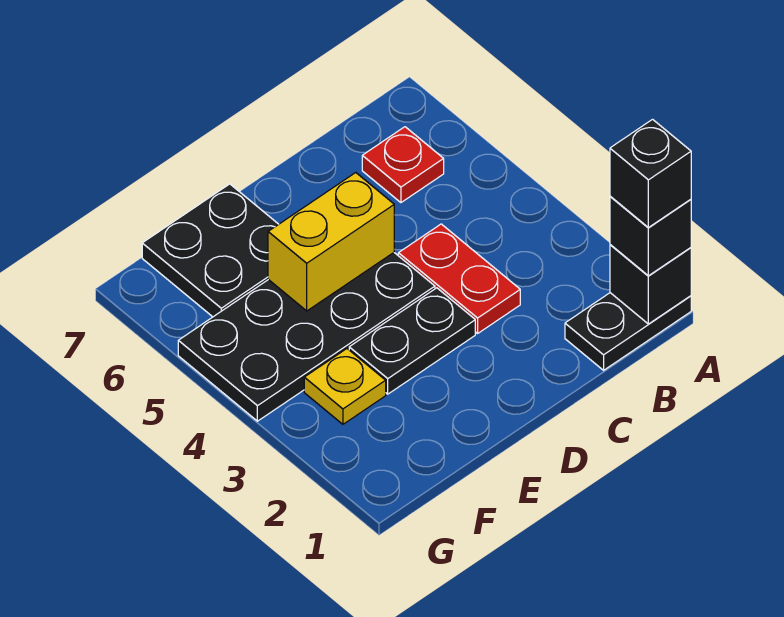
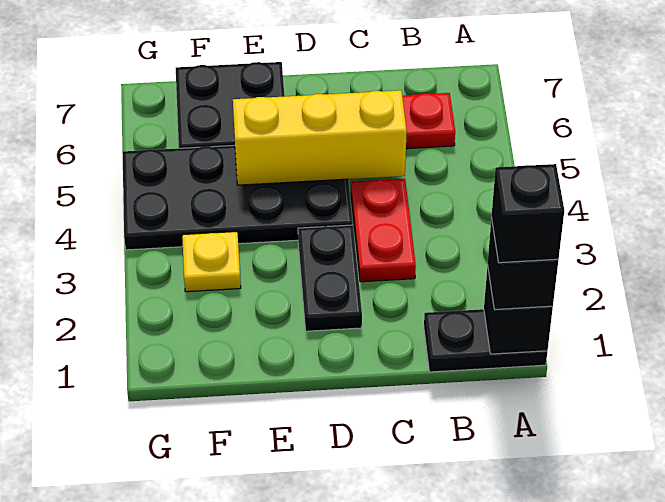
black 1x2 plate [349,288,475,394] -> black 1x2 plate turned to [298,225,362,331]
yellow 1x2 brick [268,173,394,311] -> yellow 1x3 brick [233,90,407,185]

